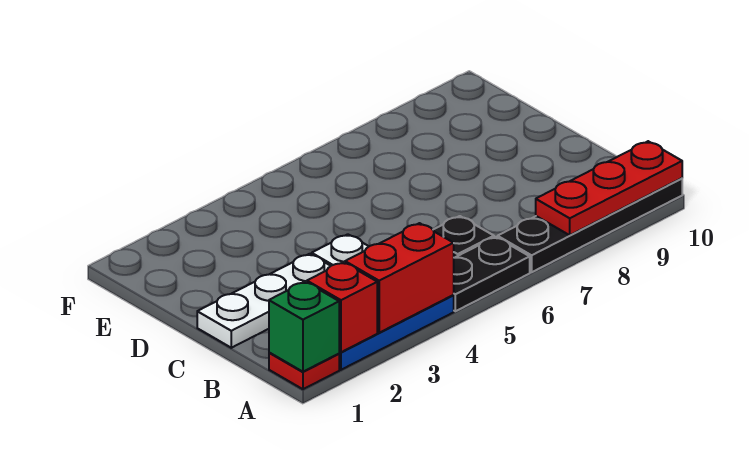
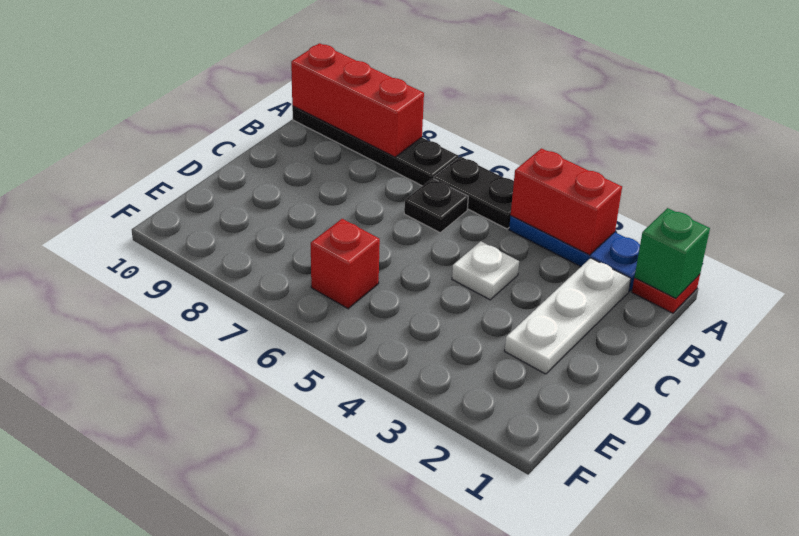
red 1x1 brick [307,262,377,352] -> red 1x1 brick moved to [311,219,380,309]
red 1x3 plate [536,141,682,235] -> red 1x3 brick [291,43,424,157]
white 1x3 plate [197,254,330,348] -> white 1x3 plate turned to [505,258,631,374]

